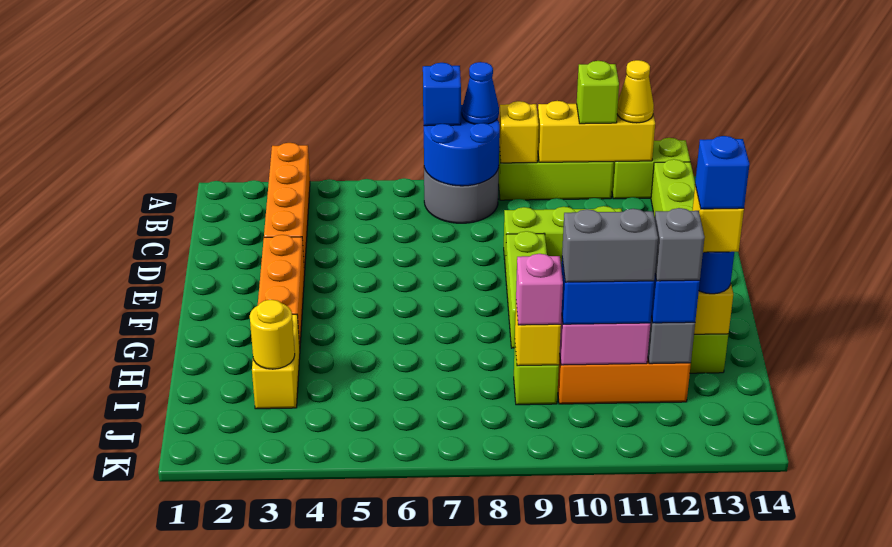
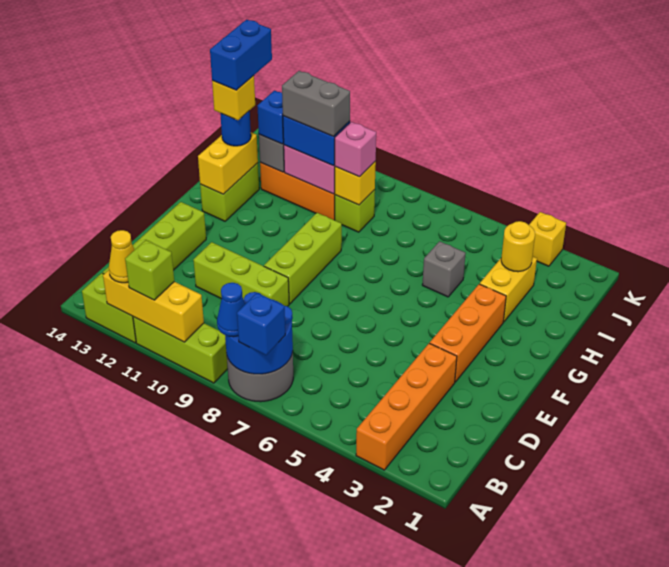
yellow 1x1 brick [499,101,539,163] -> yellow 1x1 brick moved to [529,212,566,266]
blue 1x1 brick [695,136,750,209] -> blue 1x2 brick [210,20,272,90]
grey 1x1 brick [655,208,705,281] -> grey 1x1 brick moved to [422,241,466,297]

